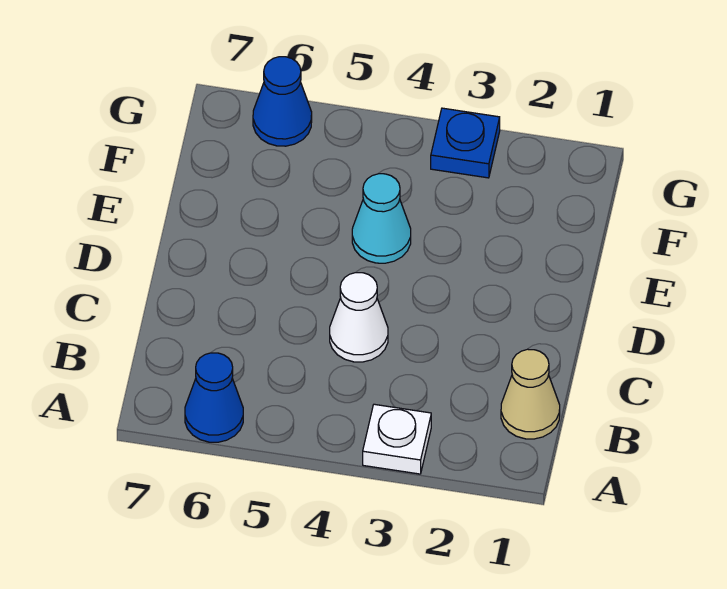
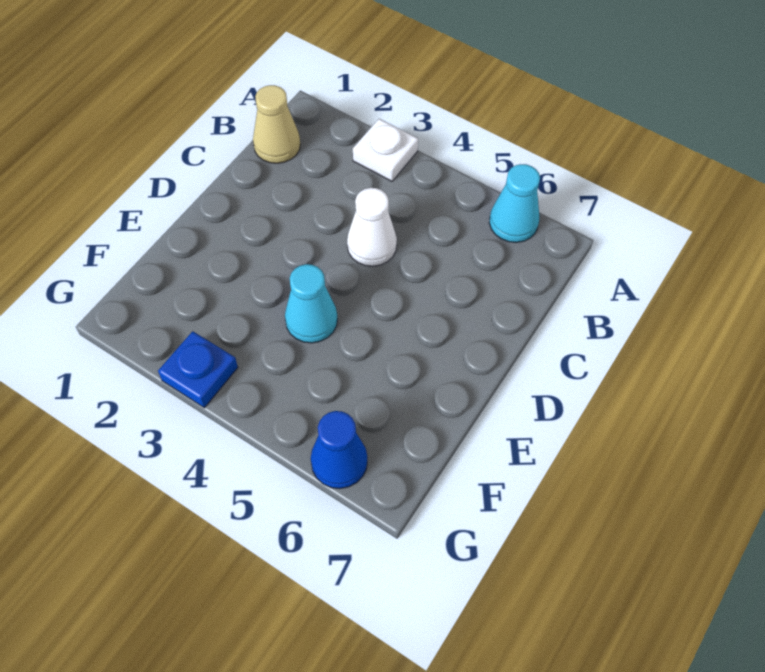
blue 1x1 cone [185,353,243,442] -> cyan 1x1 cone [489,164,540,243]

